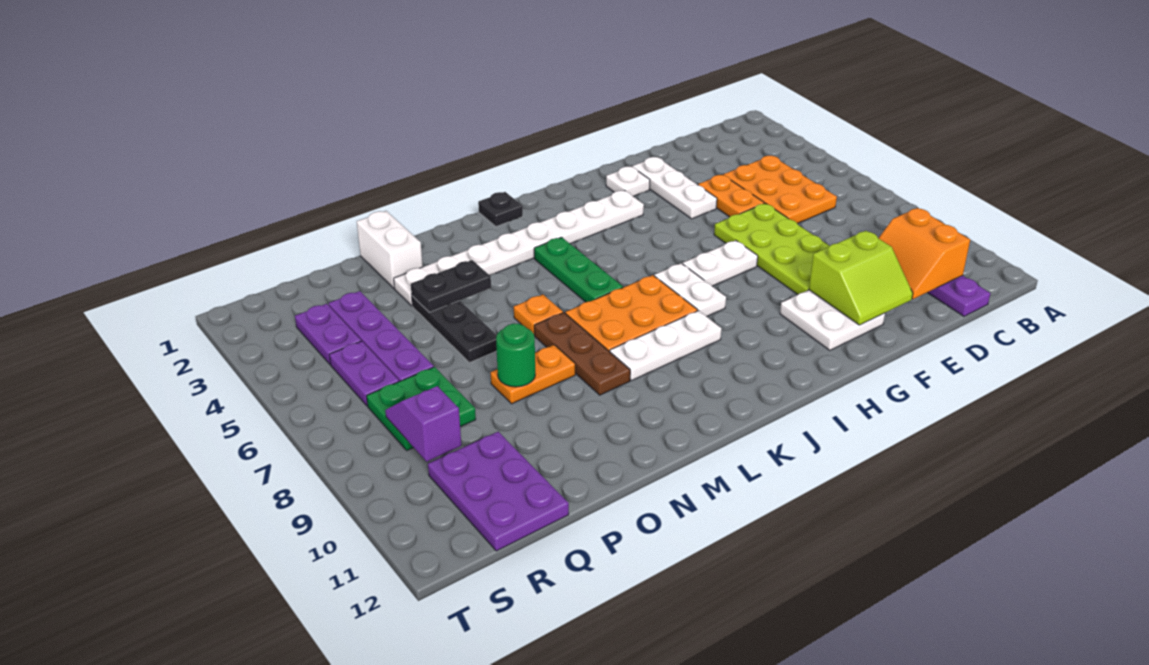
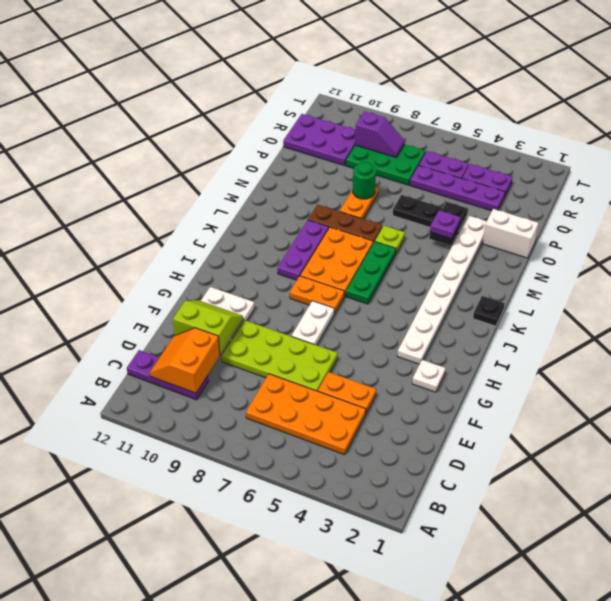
orange 2x3 plate [723,156,837,224] -> orange 2x4 plate [246,374,366,455]
orange 2x2 slope [879,208,970,299] -> orange 2x2 slope turned to [150,328,220,393]
lime 2x2 slope [809,231,913,325] -> lime 2x2 slope turned to [173,300,243,355]
white 1x3 plate [632,157,717,219] -> none
white 1x2 plate [654,263,726,317] -> orange 1x2 plate [290,276,344,313]
white 1x3 plate [610,311,721,381] -> purple 1x3 plate [278,220,329,280]
green 1x3 plate [534,237,623,302] -> green 1x3 plate turned to [346,241,396,304]
orange 1x1 plate [514,295,563,335] -> lime 1x1 plate [375,226,405,253]
none -> purple 1x1 plate [430,210,461,239]
green 2x2 plate [367,367,476,450] -> green 2x3 plate [346,144,425,185]

